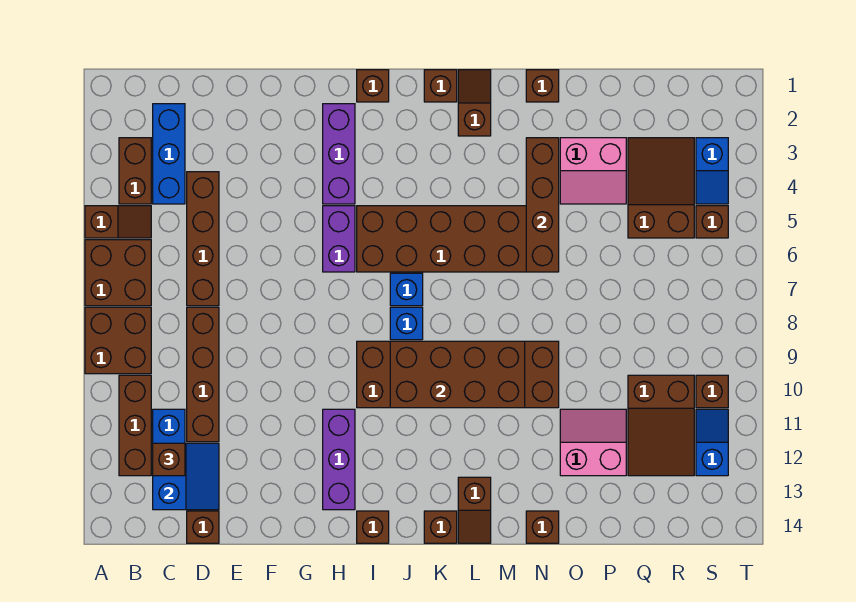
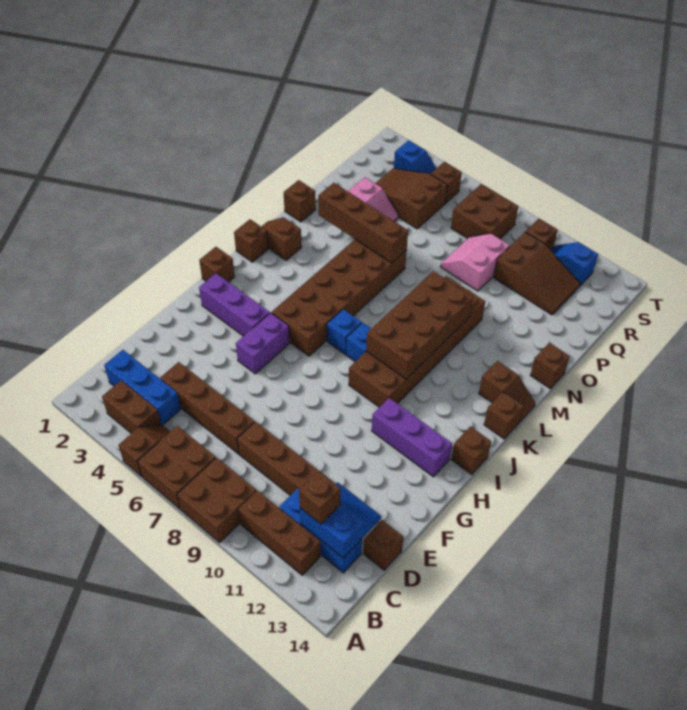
purple 1x2 brick [323,206,355,272] -> purple 1x2 brick turned to [236,313,290,374]
pink 2x2 slope [560,409,626,476] -> pink 2x2 slope moved to [440,233,510,291]
none -> brown 2x2 brick [451,184,518,239]

